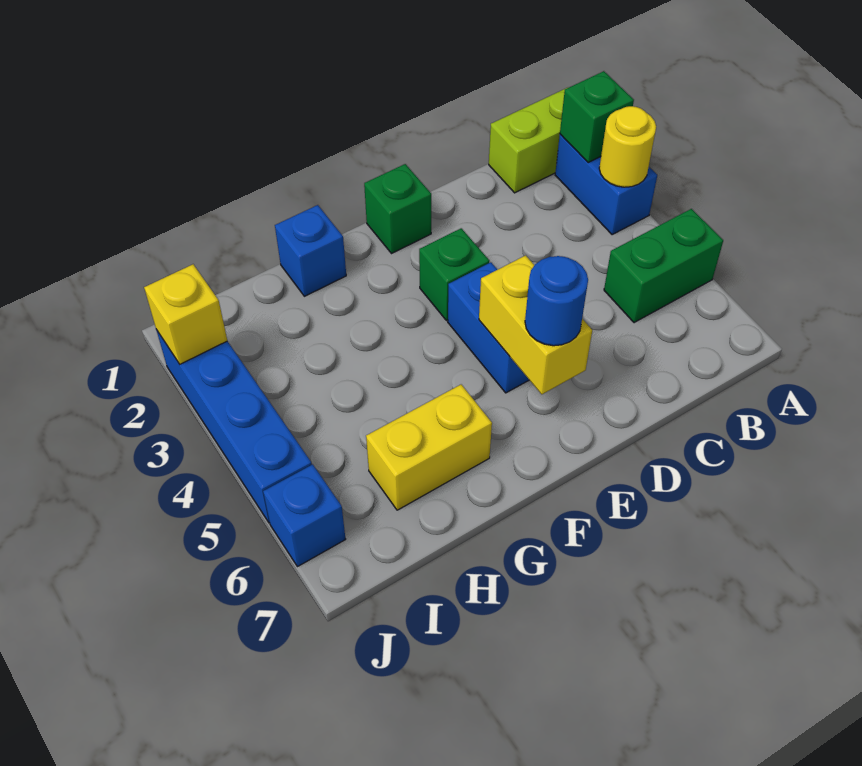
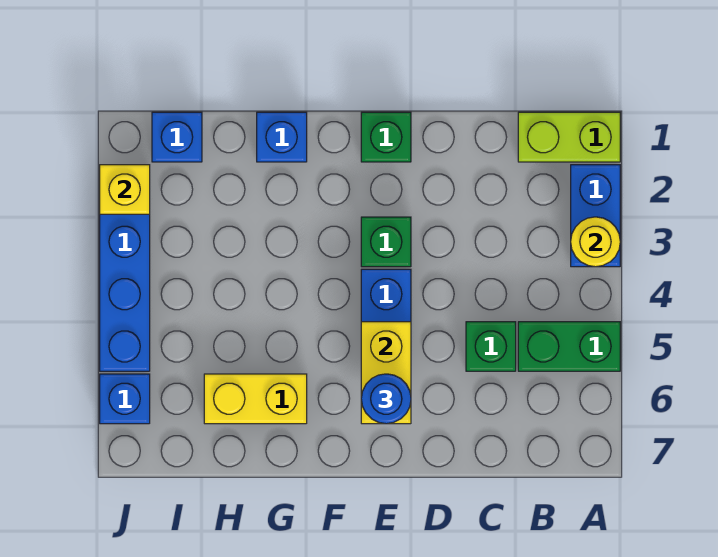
green 1x1 brick [560,71,634,162] -> green 1x1 brick moved to [466,322,516,371]
none -> blue 1x1 brick [152,112,202,162]

